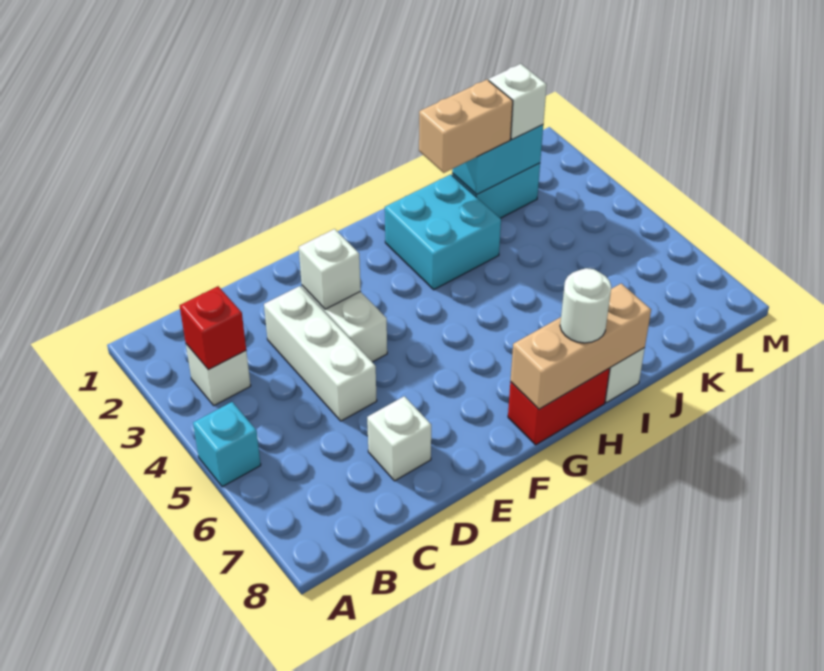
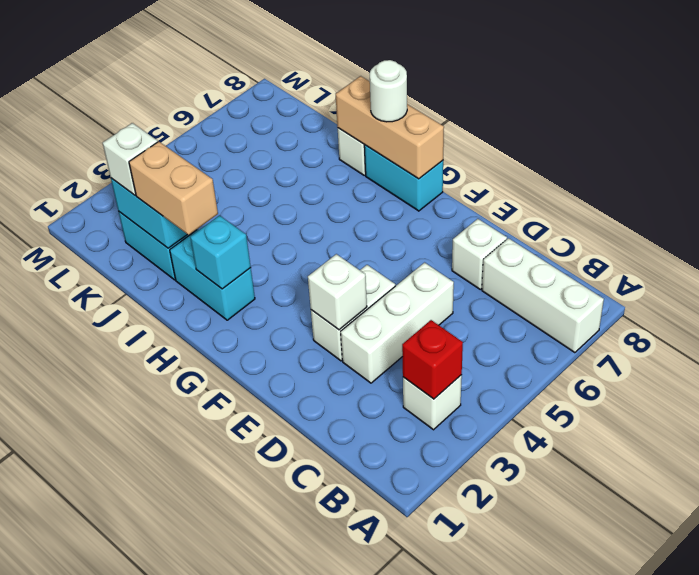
cyan 1x1 brick [193,402,261,487] -> cyan 1x1 brick moved to [190,215,251,289]
none -> white 1x3 brick [482,238,604,353]
red 1x2 brick [508,368,610,445] -> cyan 1x2 brick [364,145,443,211]
cyan 2x2 brick [385,174,501,290] -> cyan 1x2 brick [170,229,255,320]

